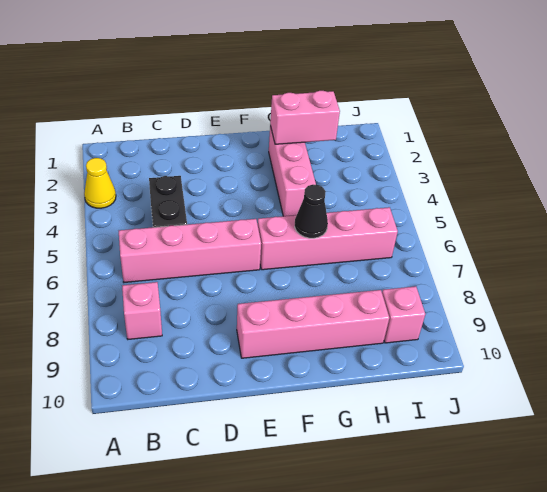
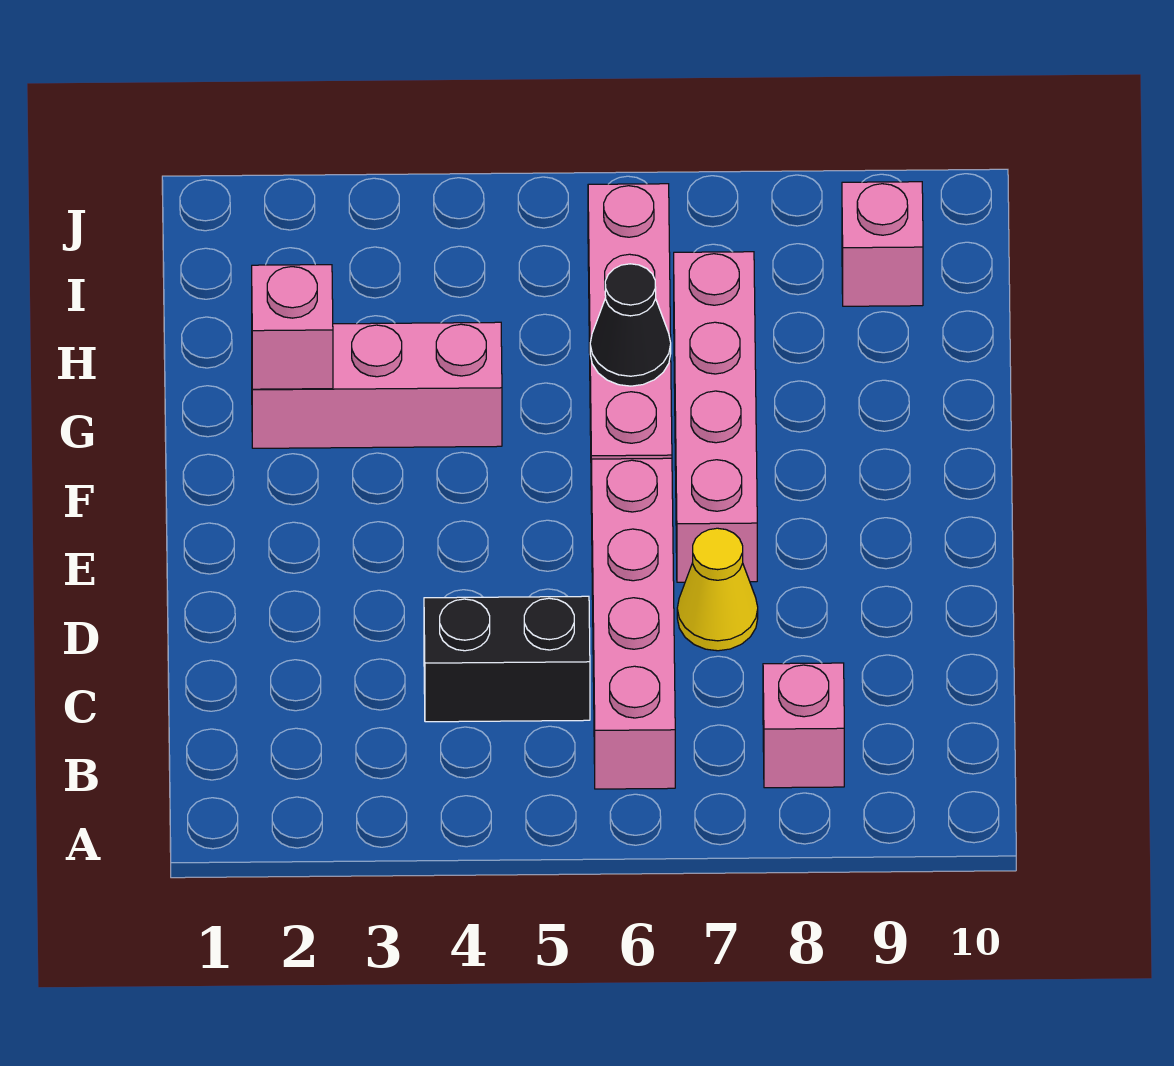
yellow 1x1 cone [84,158,116,208] -> yellow 1x1 cone moved to [677,528,758,651]
pink 1x4 brick [237,290,389,358] -> pink 1x4 brick moved to [674,252,757,582]
pink 1x2 brick [270,91,340,144] -> pink 1x1 brick [252,265,333,389]

